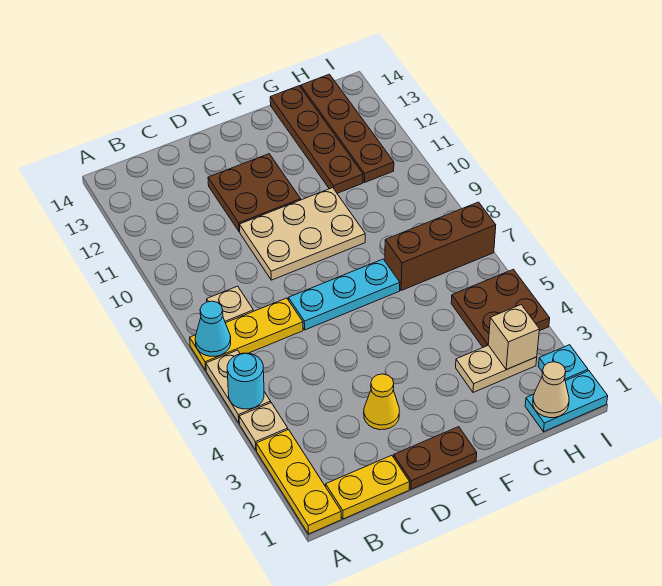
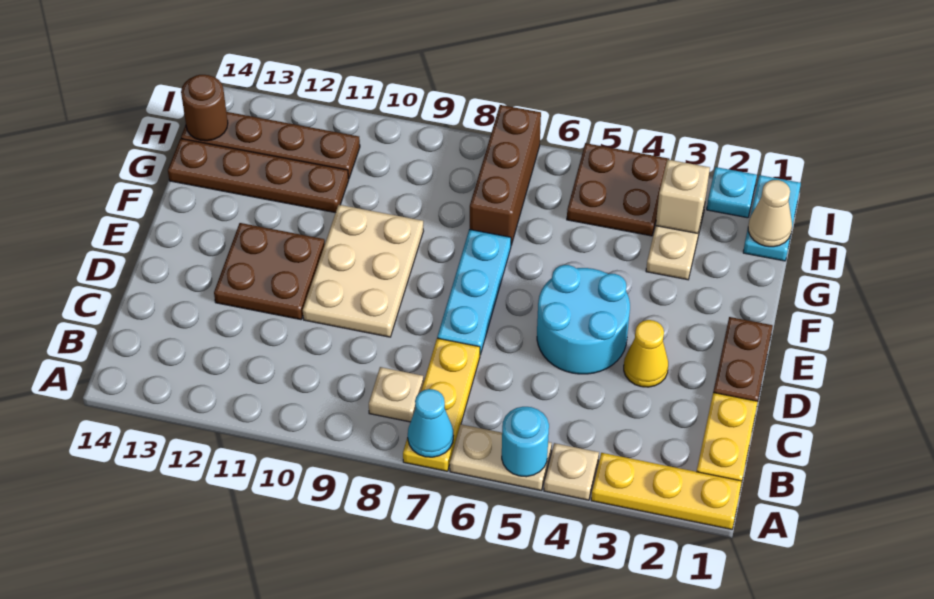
none -> cyan 2x2 round brick [537,265,630,374]
none -> brown 1x1 round brick [181,75,228,141]

